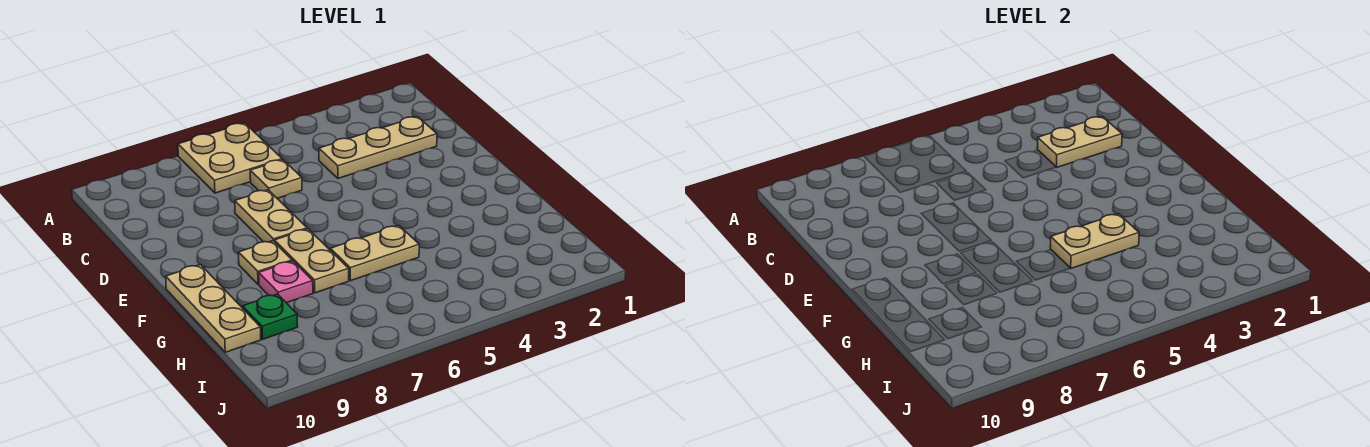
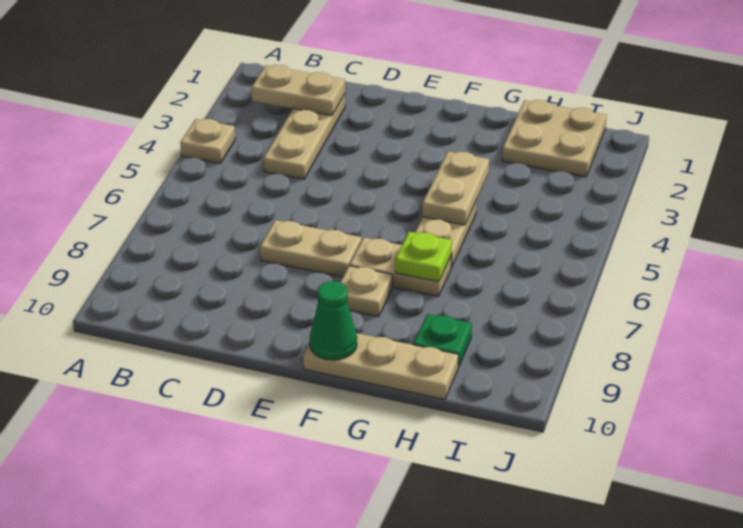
tan 2x2 plate [178,123,282,193] -> tan 2x2 plate moved to [502,100,607,177]
tan 1x2 plate [1038,117,1122,167] -> tan 1x2 plate turned to [252,65,345,116]
tan 1x1 plate [250,160,302,198] -> tan 1x1 plate moved to [180,119,235,163]
none -> green 1x1 cone [310,281,357,360]
none -> lime 1x1 plate [395,232,452,282]
pink 1x1 plate [259,261,313,303] -> none

